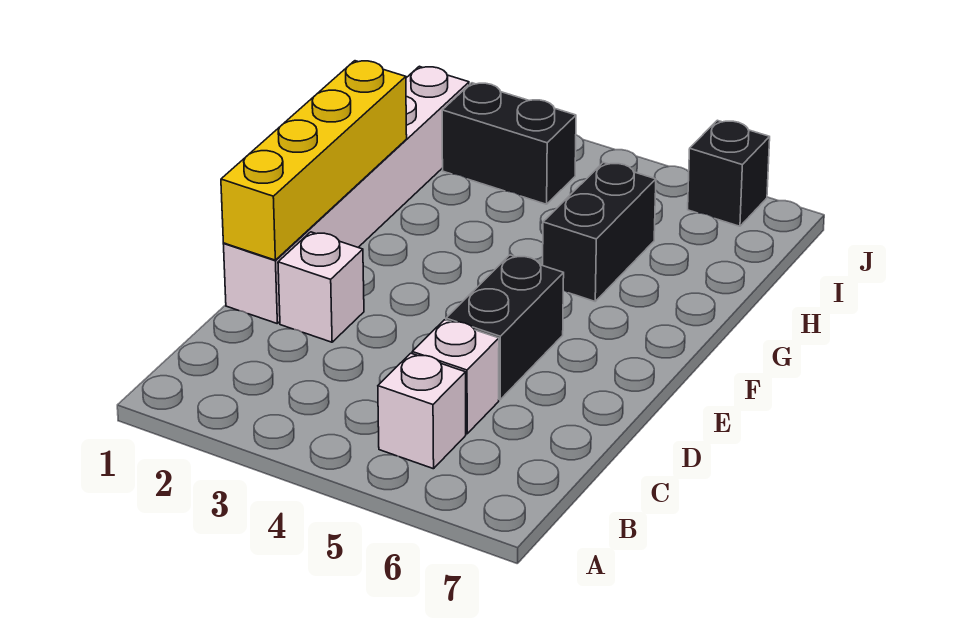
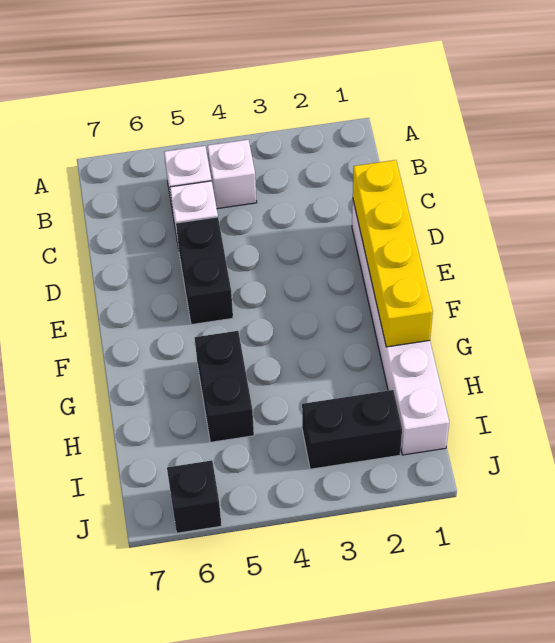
white 1x1 brick [278,232,364,342] -> white 1x1 brick moved to [208,140,257,209]

